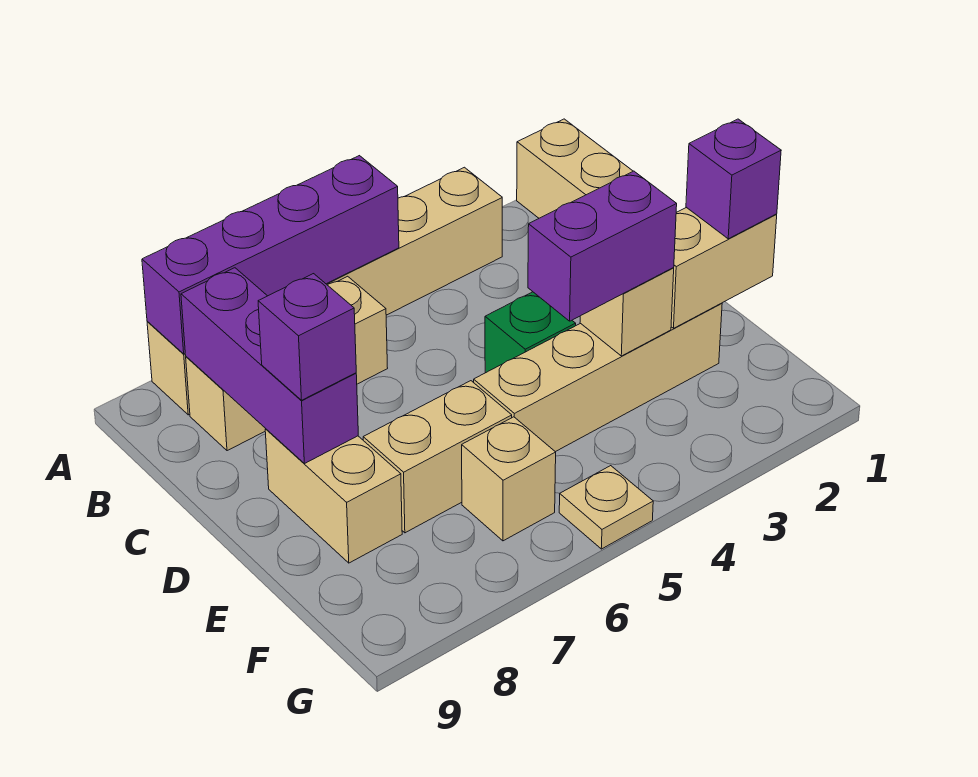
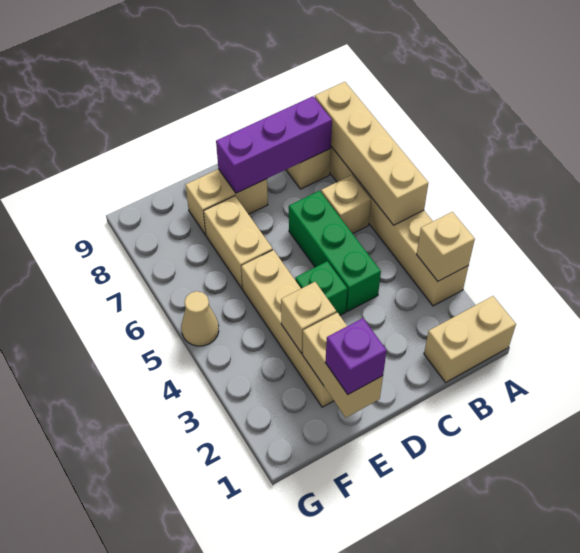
purple 1x4 brick [142,156,399,354] -> tan 1x4 brick [315,82,428,225]
none -> green 1x3 brick [289,191,381,311]
purple 1x1 brick [258,274,356,400] -> none
purple 1x2 brick [528,171,677,321] -> none
tan 1x1 brick [462,417,556,541] -> tan 1x1 brick moved to [417,212,475,281]
tan 1x1 plate [559,466,653,549] -> tan 1x1 cone [181,291,219,346]

